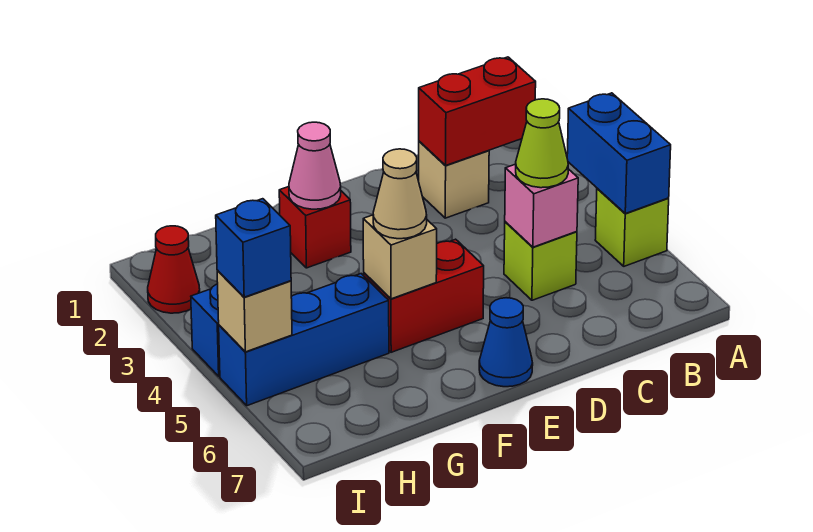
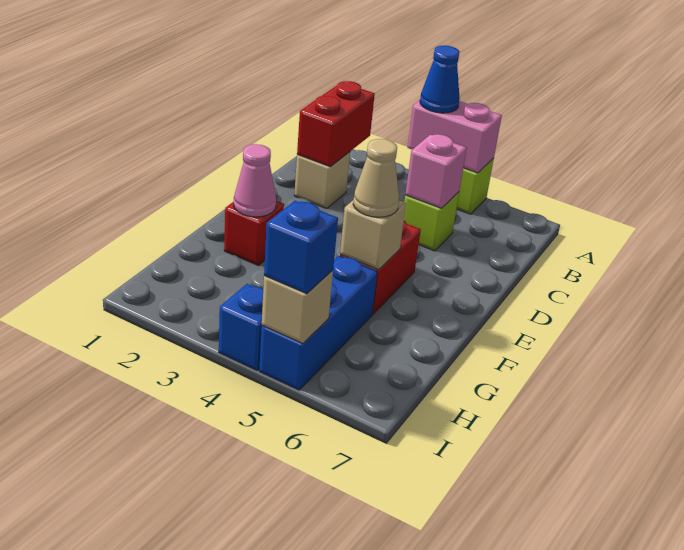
blue 1x2 brick [567,93,671,214] -> pink 1x2 brick [408,100,502,173]
lime 1x1 cone [516,99,568,188] -> none
blue 1x1 cone [479,298,533,387] -> blue 1x1 cone moved to [420,46,460,113]
red 1x1 cone [148,226,200,313] -> none

